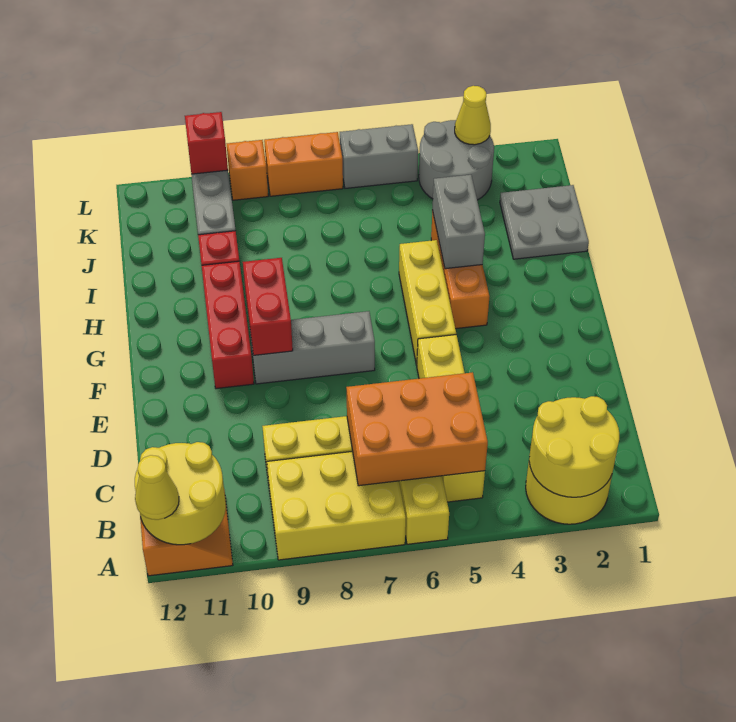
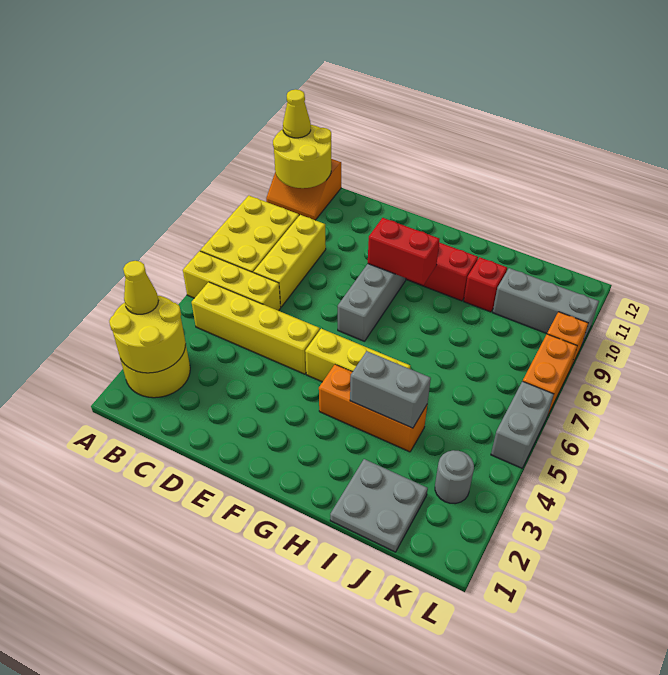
orange 2x3 brick [346,372,488,486] -> none
grey 2x2 round brick [419,120,494,200] -> grey 1x1 round brick [435,450,474,504]
yellow 1x1 cone [455,86,491,145] -> yellow 1x1 cone moved to [123,261,158,314]
red 1x1 brick [185,112,228,174] -> none

